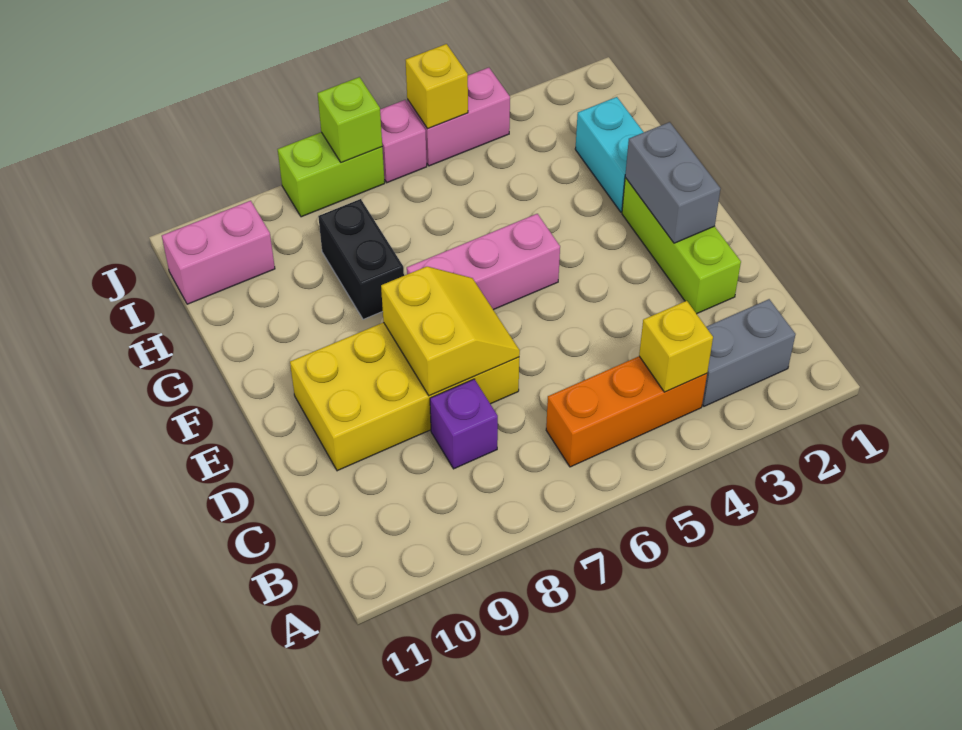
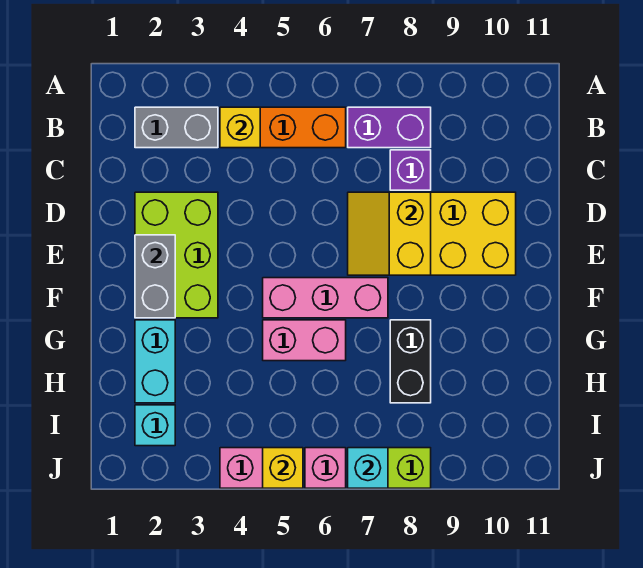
none -> purple 1x2 brick [348,107,431,148]
lime 1x3 brick [622,178,741,314] -> lime 2x3 brick [135,192,218,318]
none -> cyan 1x1 brick [135,405,175,446]
pink 1x2 brick [162,201,275,304] -> pink 1x2 brick moved to [263,320,346,361]
lime 1x1 brick [317,77,382,162] -> cyan 1x1 brick [348,448,388,488]

